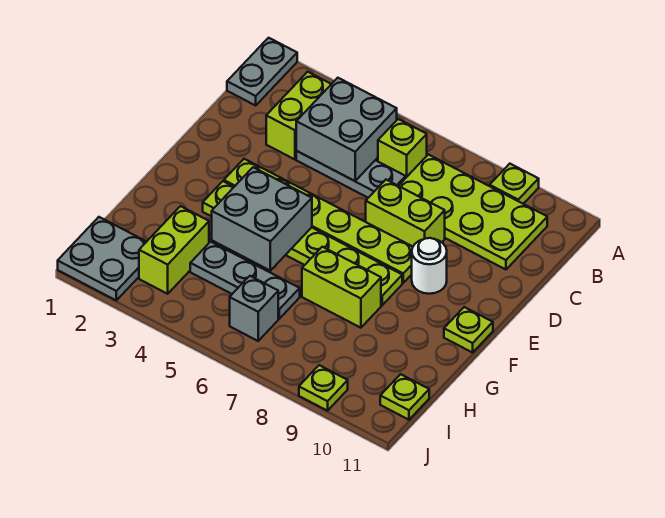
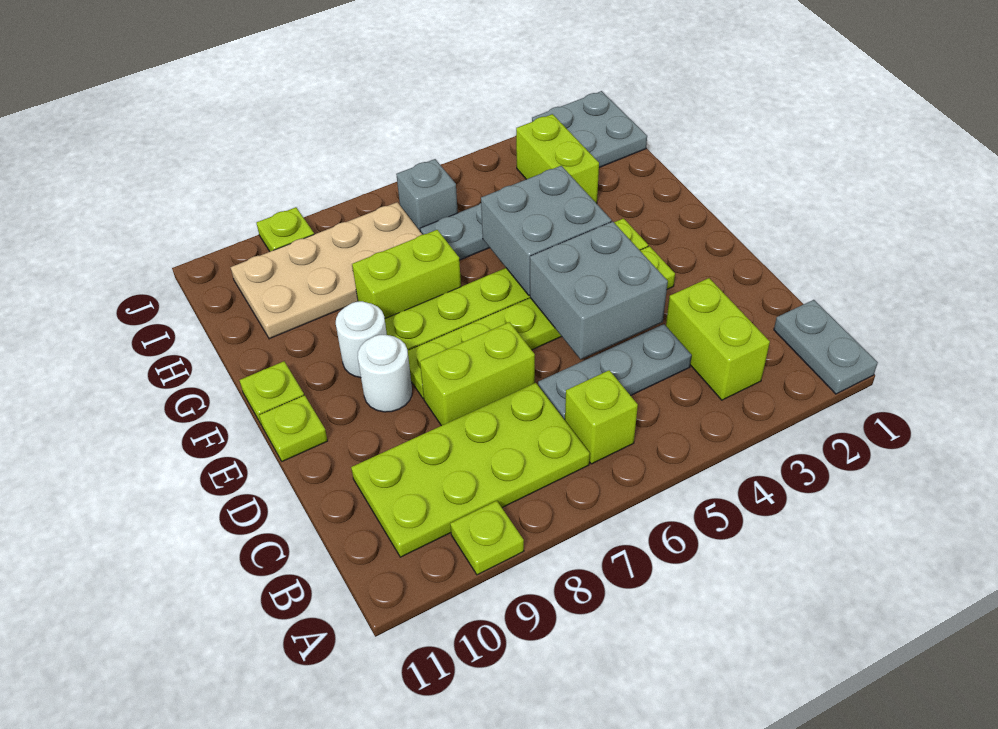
grey 2x2 brick [296,78,397,181] -> grey 2x2 brick moved to [530,221,668,359]
none -> white 1x1 round brick [336,301,387,378]
none -> tan 2x4 plate [231,202,422,339]
lime 1x1 plate [380,374,429,420] -> lime 1x1 plate moved to [259,395,328,461]

